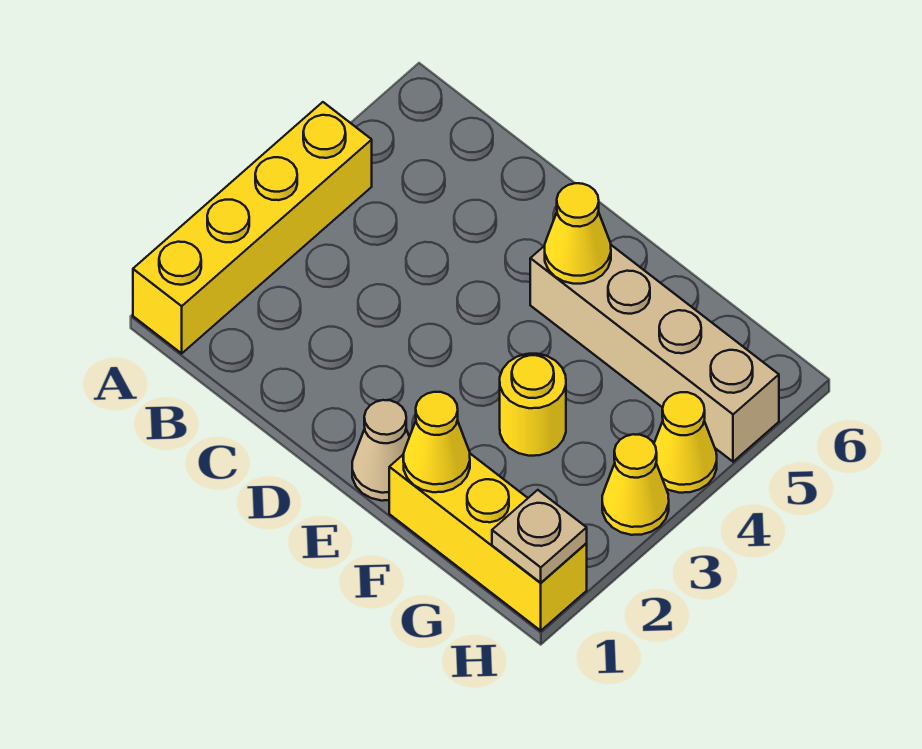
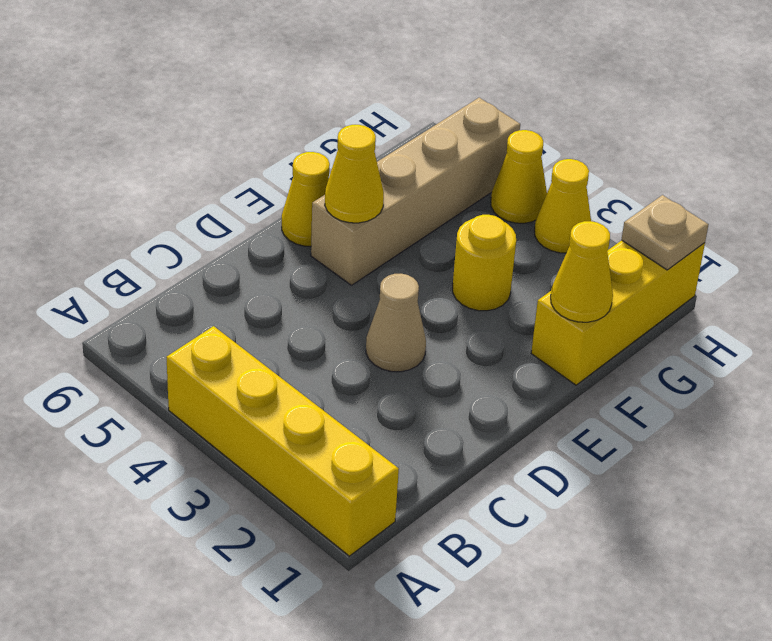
tan 1x1 cone [352,400,409,501] -> tan 1x1 cone moved to [366,274,426,372]
none -> yellow 1x1 cone [282,152,330,246]

